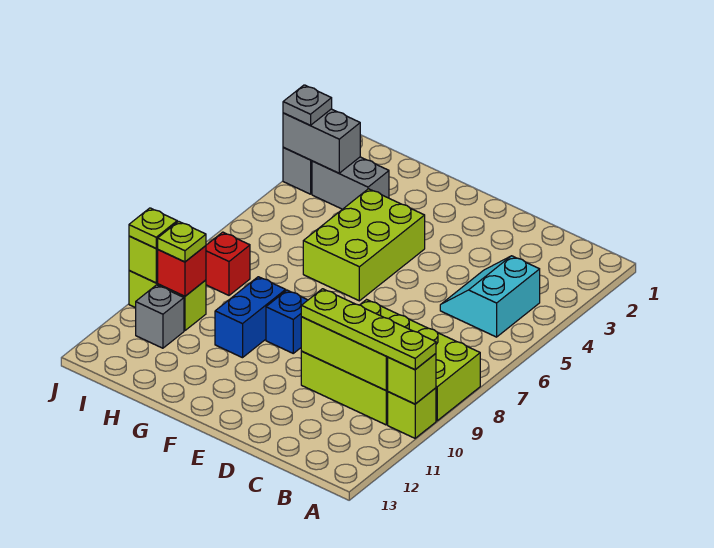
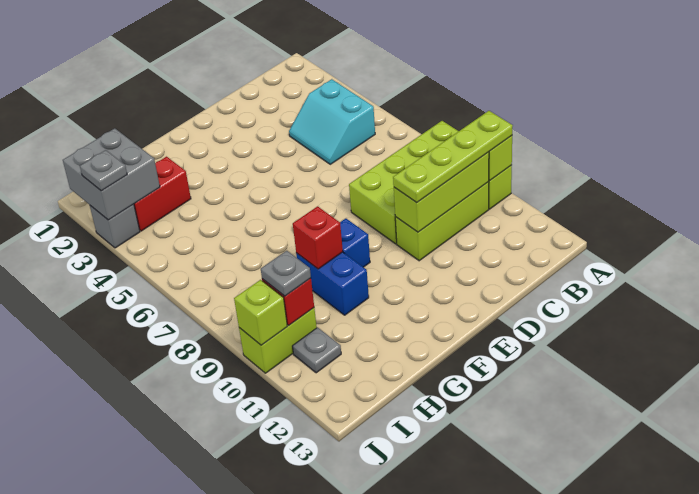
lime 2x3 brick [303,189,425,301] -> none
grey 1x2 brick [312,157,389,209] -> red 1x2 brick [134,157,191,231]
grey 1x2 brick [283,109,360,173] -> grey 2x2 brick [63,128,160,220]
red 1x1 brick [206,232,250,295] -> red 1x1 brick moved to [293,206,343,269]
lime 1x1 plate [158,221,206,262] -> grey 1x1 plate [261,251,311,296]
grey 1x1 brick [136,285,184,348] -> grey 1x1 plate [292,327,341,373]
lime 1x1 plate [129,208,177,248] -> none

